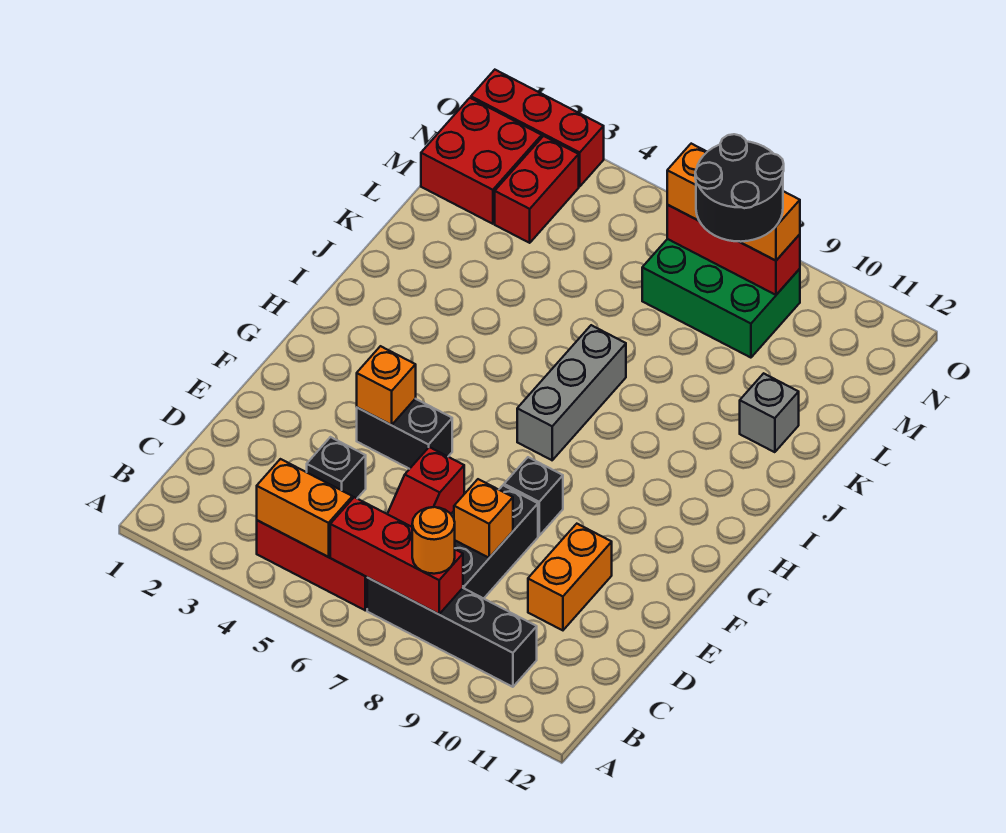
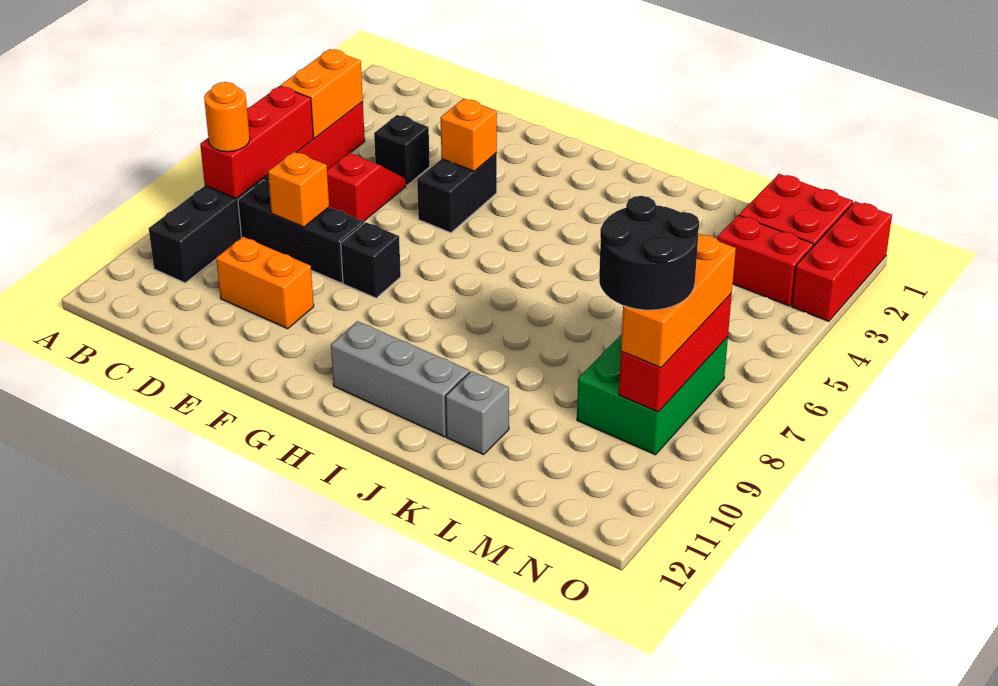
red 1x2 slope [388,447,464,527] -> red 1x2 slope turned to [327,153,406,221]
grey 1x3 brick [517,325,626,460] -> grey 1x3 brick moved to [331,321,470,437]

